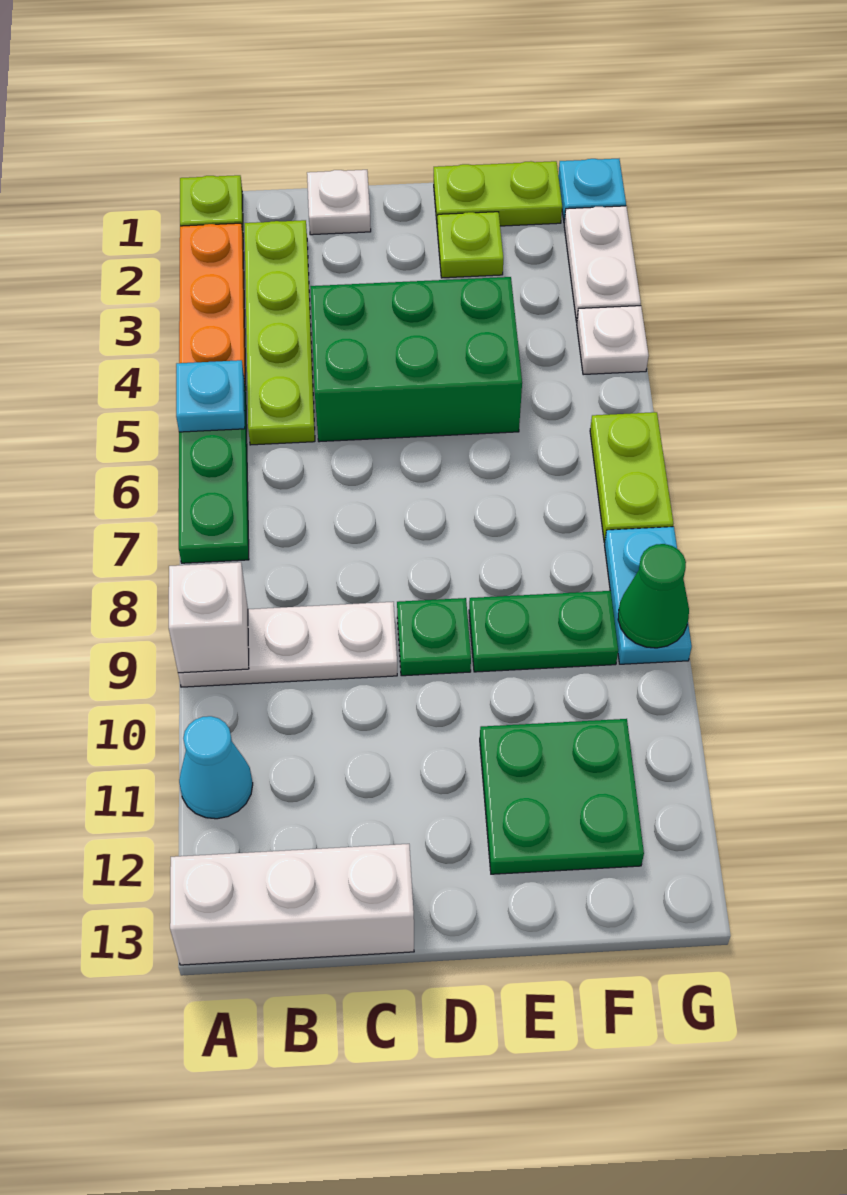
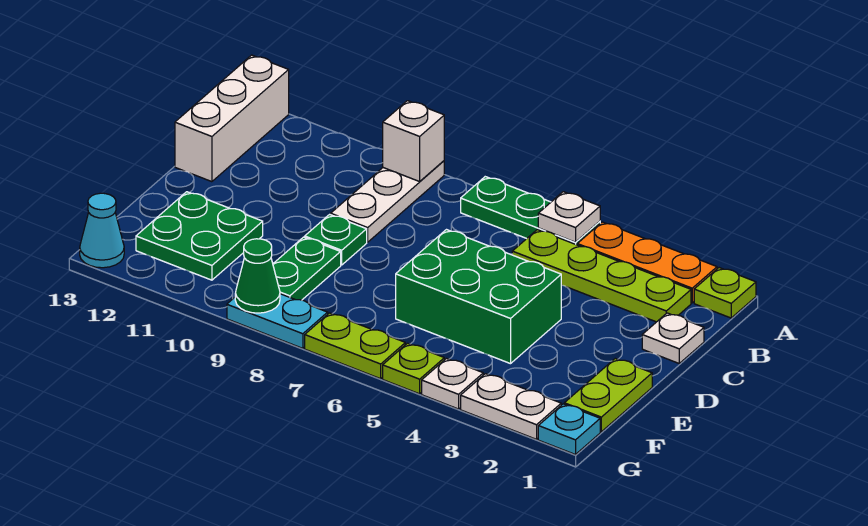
cyan 1x1 plate [176,360,245,432] -> white 1x1 plate [538,192,600,242]
cyan 1x1 cone [179,716,253,819] -> cyan 1x1 cone moved to [80,193,124,268]
green 2x3 brick [310,277,522,442] -> green 2x3 brick turned to [396,230,561,364]
lime 1x1 plate [437,212,503,278] -> lime 1x1 plate moved to [383,343,444,394]

